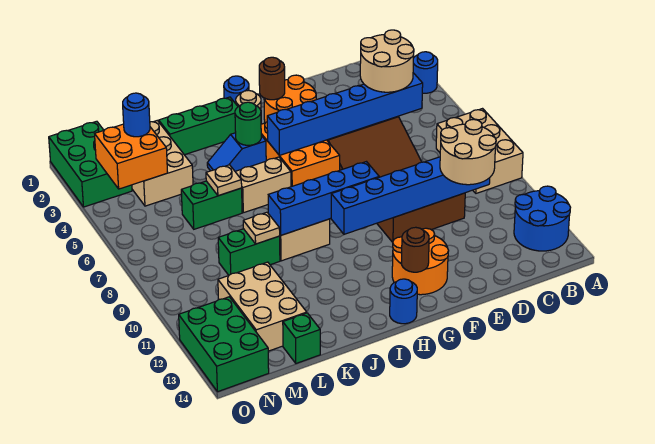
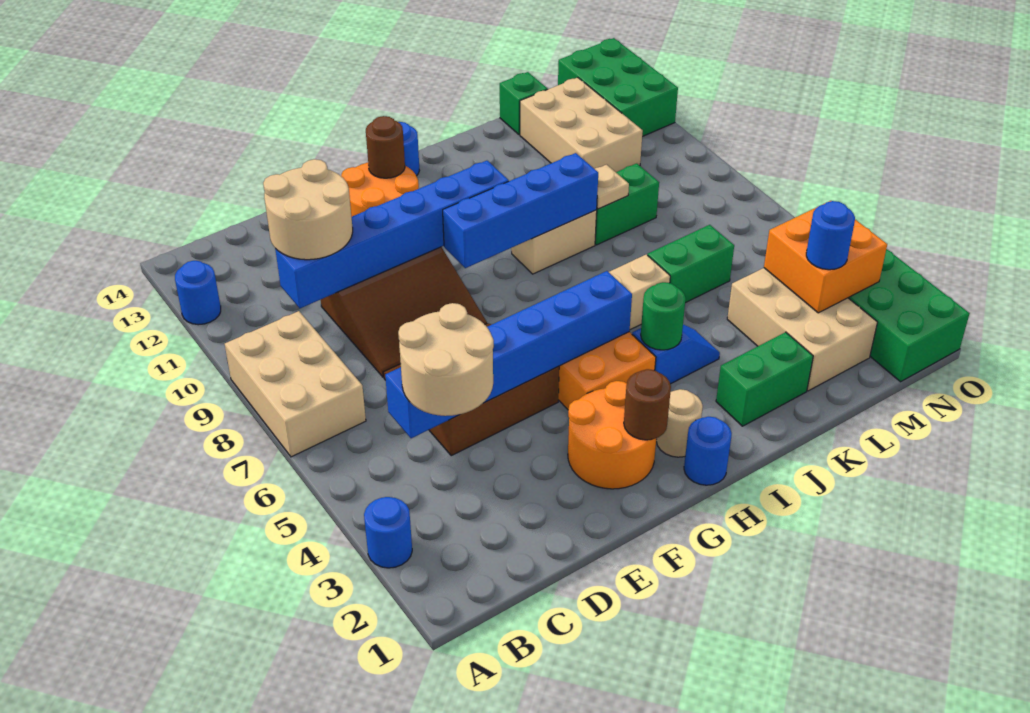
blue 2x2 round brick [514,186,571,251] -> blue 1x1 round brick [175,261,221,325]
green 1x3 brick [159,97,238,155] -> green 1x2 brick [716,332,813,426]
tan 1x1 plate [206,165,242,196] -> none

